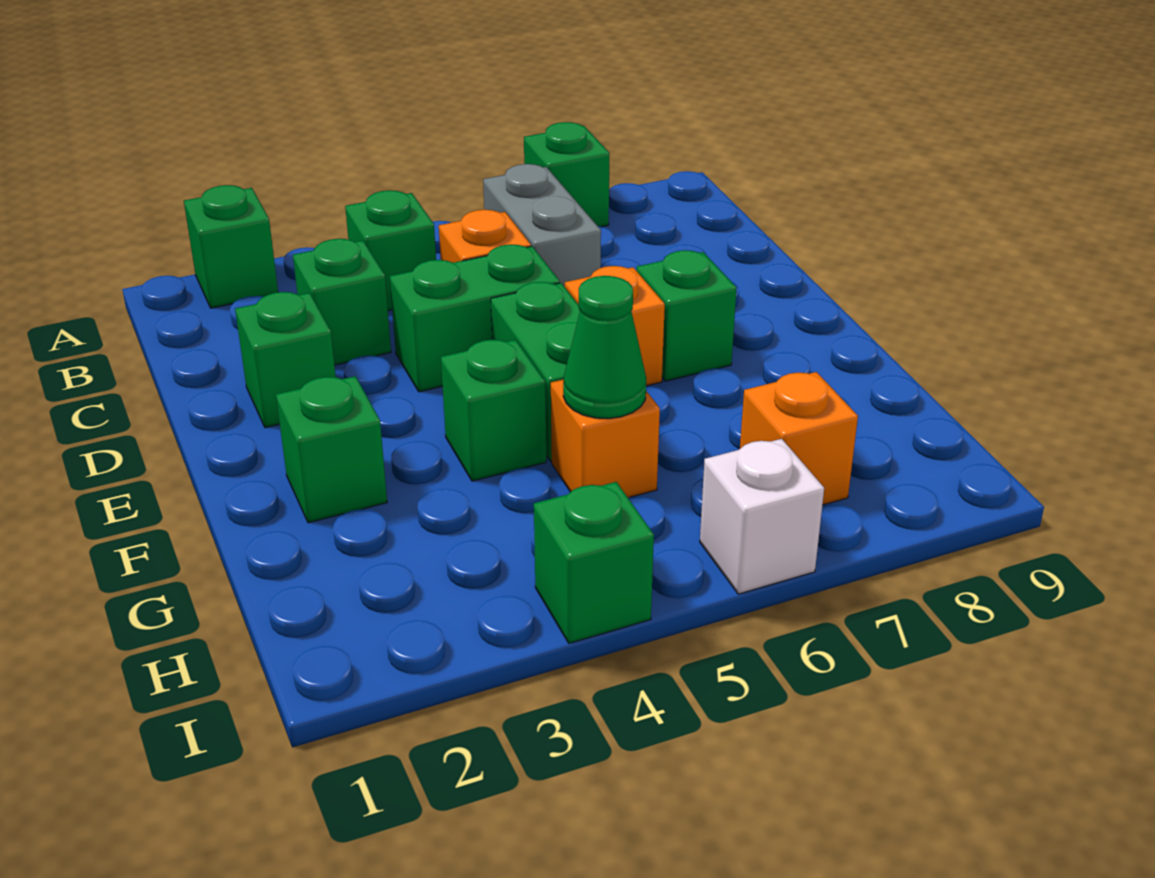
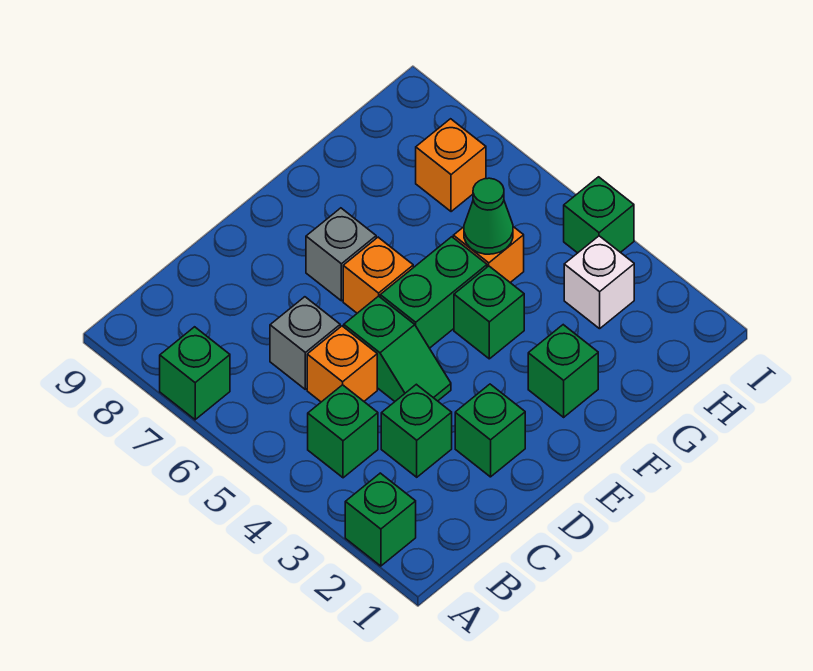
grey 1x2 brick [483,164,601,287] -> grey 1x1 brick [270,297,340,389]
green 1x2 brick [390,244,560,392] -> green 1x2 slope [344,296,451,401]
green 1x1 brick [637,250,737,381] -> grey 1x1 brick [306,208,376,301]
white 1x1 brick [700,439,824,594] -> white 1x1 brick moved to [564,236,634,329]

